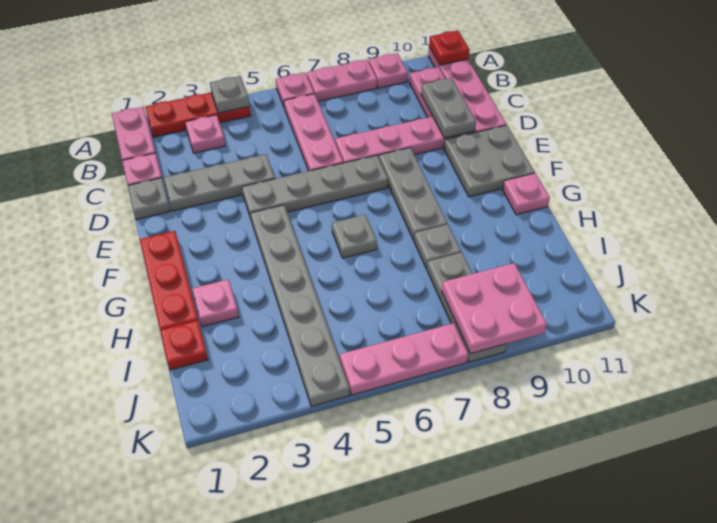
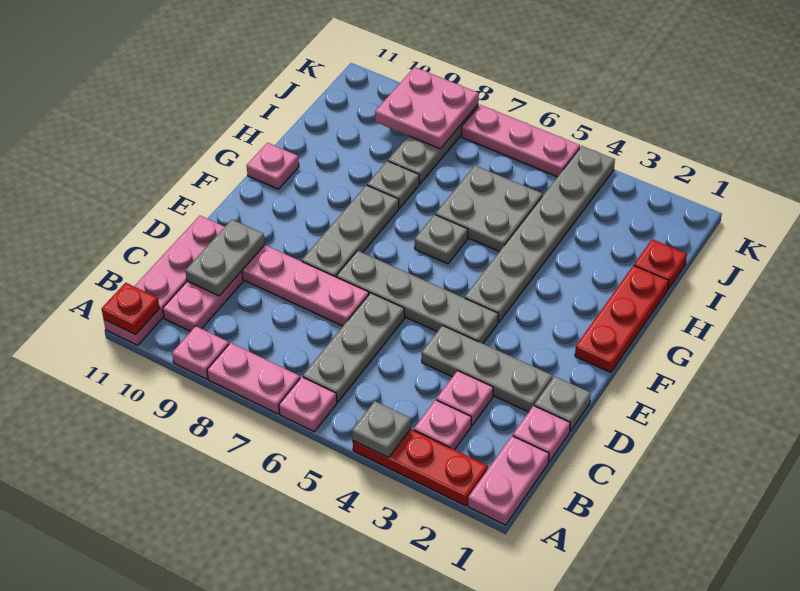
pink 1x3 plate [284,94,343,171] -> grey 1x3 plate [303,293,405,402]
grey 2x2 plate [444,125,535,197] -> grey 2x2 plate moved to [436,166,542,252]
pink 1x1 plate [192,279,239,327] -> pink 1x1 plate moved to [436,371,493,425]

